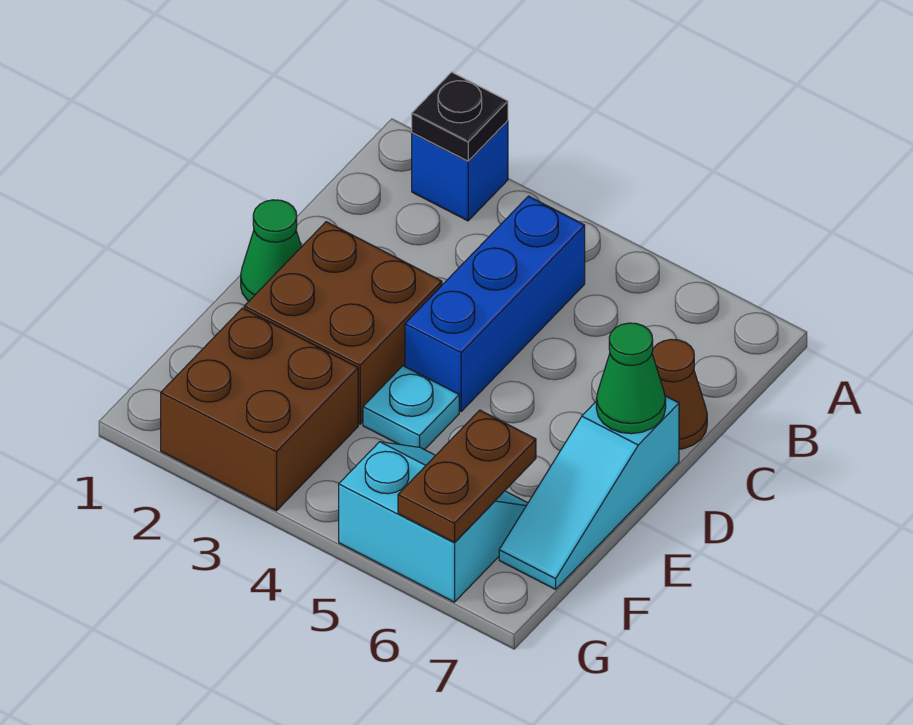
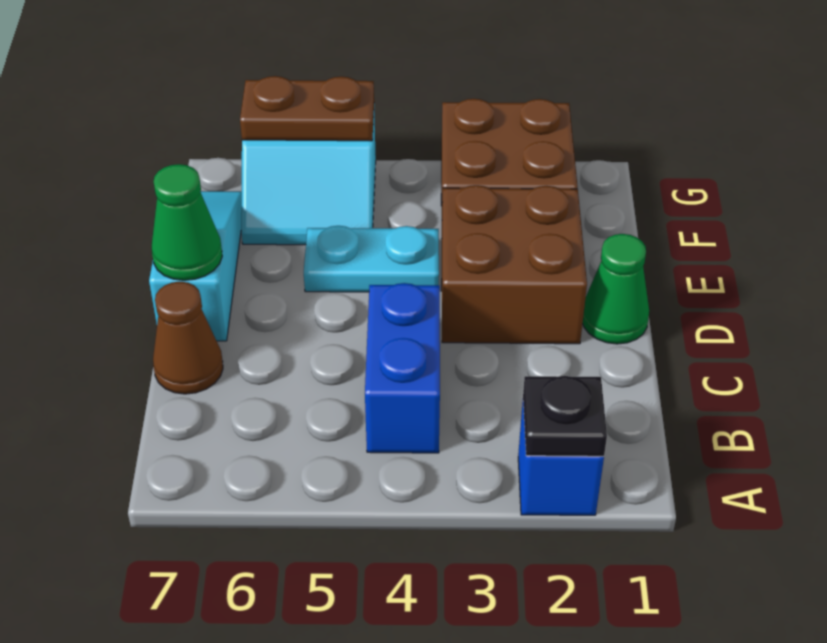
blue 1x3 brick [405,196,585,411] -> blue 1x2 brick [365,283,440,453]
cyan 1x1 plate [363,366,459,450] -> cyan 1x2 plate [304,226,439,292]
brown 1x2 plate [398,410,536,543] -> brown 1x2 plate turned to [240,76,374,141]

